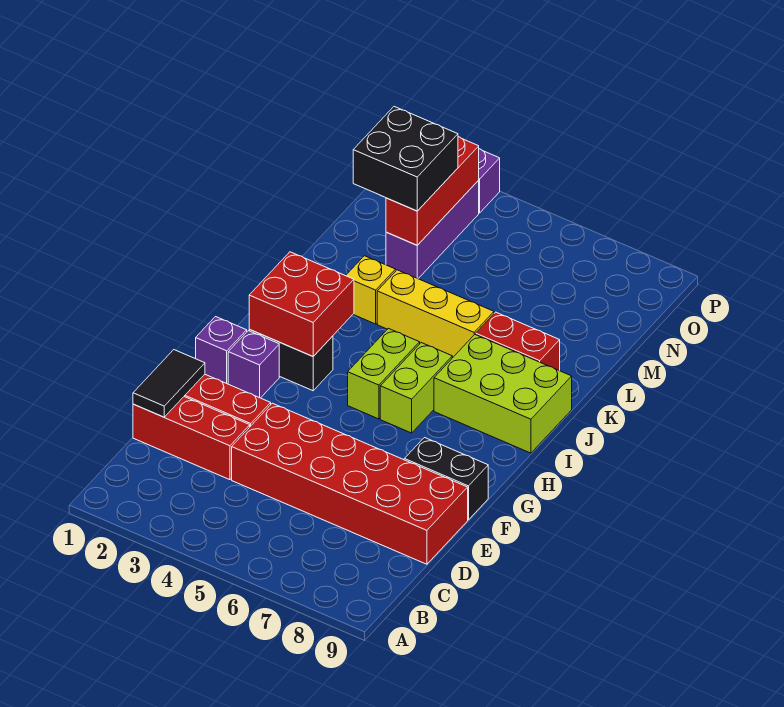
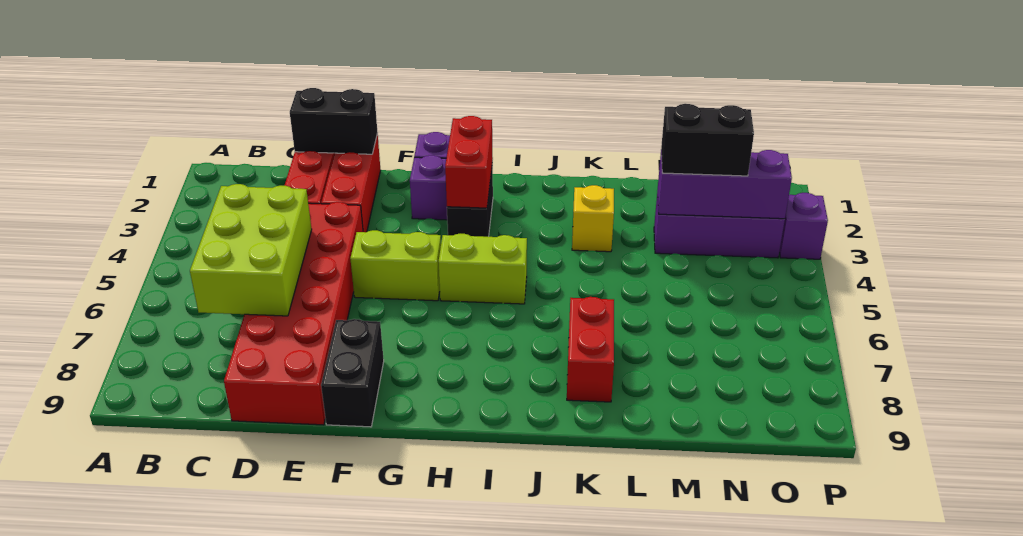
black 1x2 tile [133,350,205,417] -> black 1x2 brick [290,88,378,154]
red 2x2 brick [249,252,354,356] -> red 1x2 brick [445,116,493,208]
lime 1x2 brick [380,343,452,433] -> lime 1x2 brick moved to [350,230,441,301]
lime 2x3 brick [434,334,572,453] -> lime 2x3 brick moved to [190,184,312,316]
yellow 1x3 brick [377,270,494,357] -> none
black 2x2 brick [353,107,458,211] -> black 1x2 brick [661,104,754,176]
red 1x3 brick [386,137,479,245] -> purple 1x3 brick [657,150,792,219]

